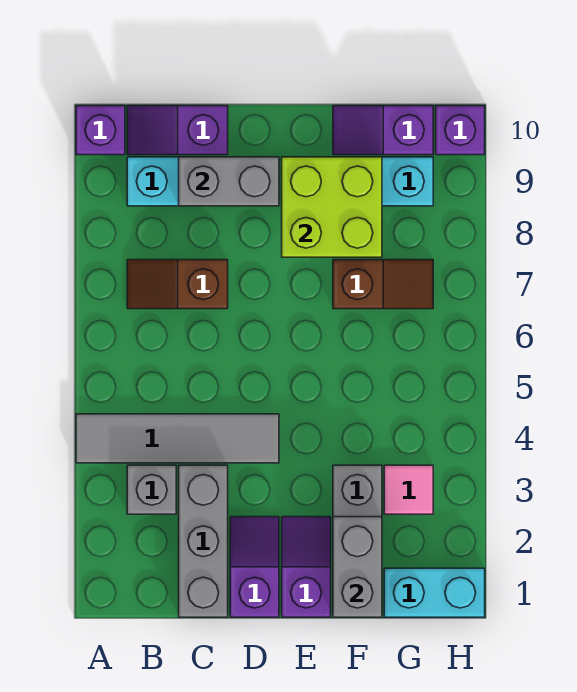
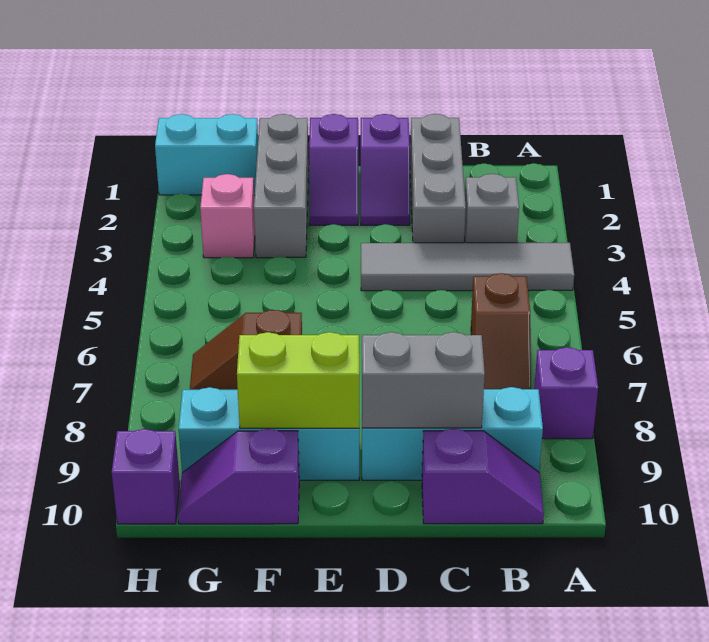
purple 1x1 brick [76,106,125,155] -> purple 1x1 brick moved to [534,347,598,439]
brown 1x2 slope [127,260,228,309] -> brown 1x2 slope turned to [471,273,531,389]
lime 2x2 brick [282,157,382,257] -> lime 1x2 brick [237,332,359,428]
grey 1x2 brick [333,517,382,617] -> none
purple 1x2 slope [333,106,433,155] -> purple 1x2 slope turned to [178,429,299,524]
pink 1x1 tile [384,465,433,514] -> pink 1x1 brick [200,174,255,258]

